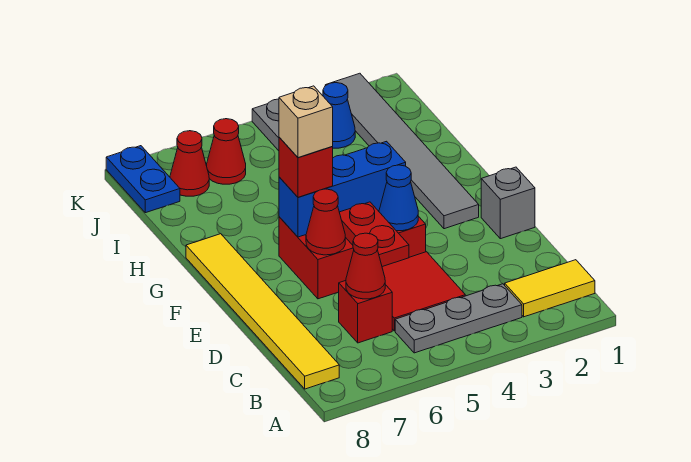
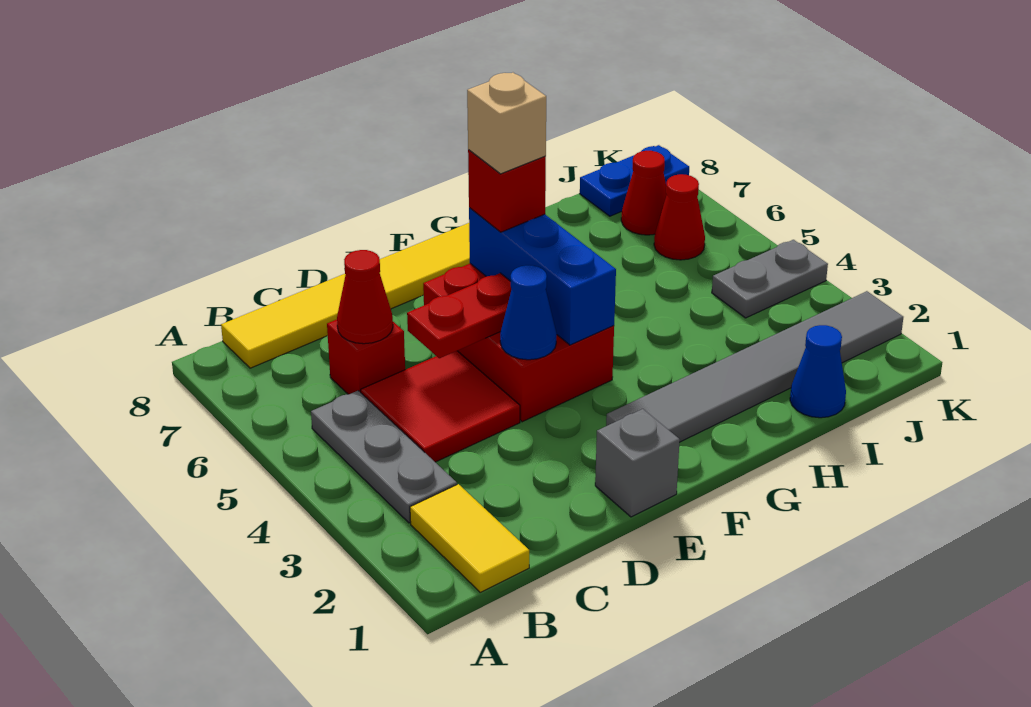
red 1x1 cone [306,189,345,255] -> none
blue 1x1 cone [323,83,355,148] -> blue 1x1 cone moved to [790,325,846,418]

